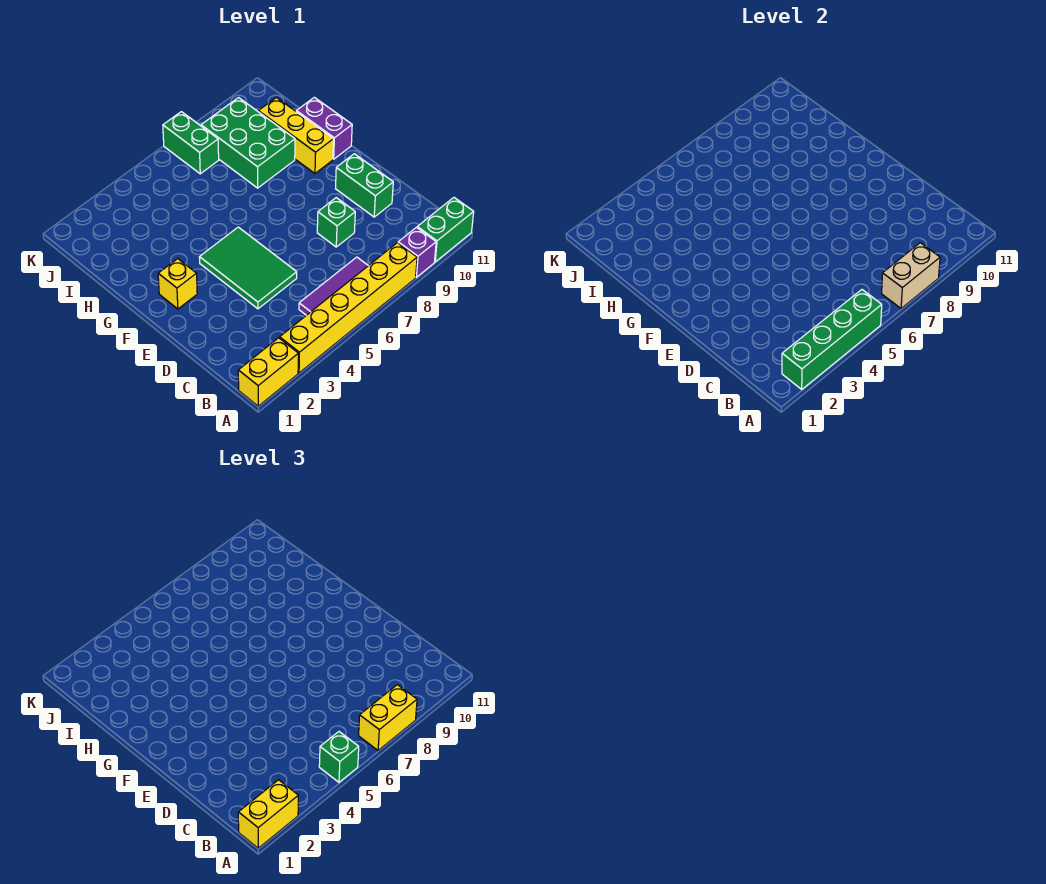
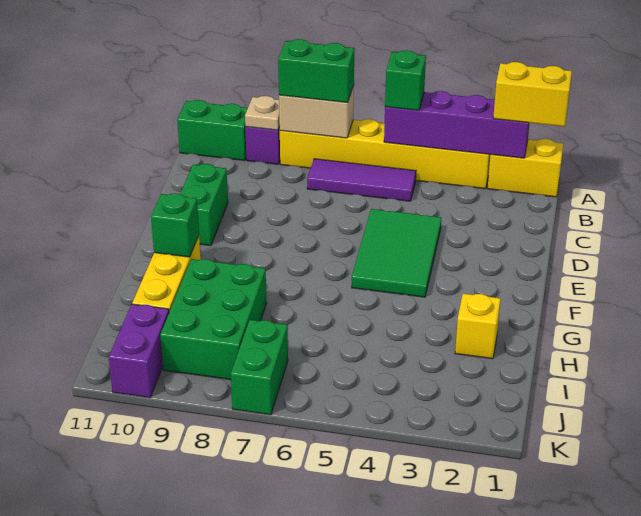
green 1x4 brick [782,290,882,389] -> purple 1x4 brick [384,91,529,158]
yellow 1x2 brick [359,685,417,750] -> green 1x2 brick [278,39,354,103]
none -> tan 1x1 plate [245,96,280,130]
green 1x1 brick [317,198,355,247] -> green 1x1 brick moved to [151,194,199,257]
yellow 1x1 brick [158,259,197,309] -> yellow 1x1 brick moved to [455,293,501,359]
purple 1x2 brick [296,97,352,159] -> purple 1x2 brick moved to [109,304,169,398]

